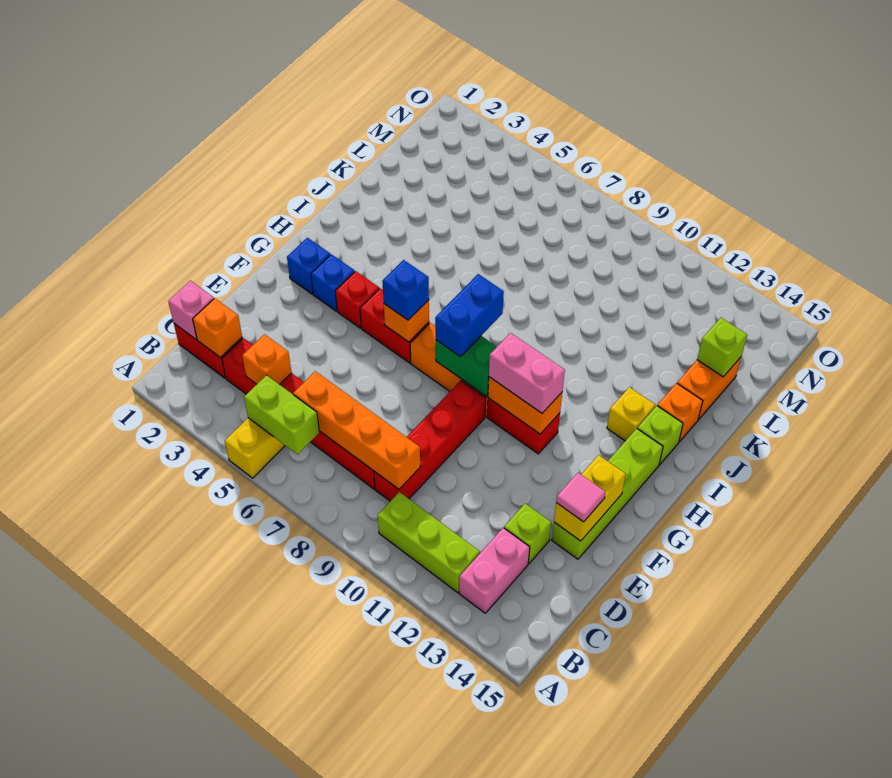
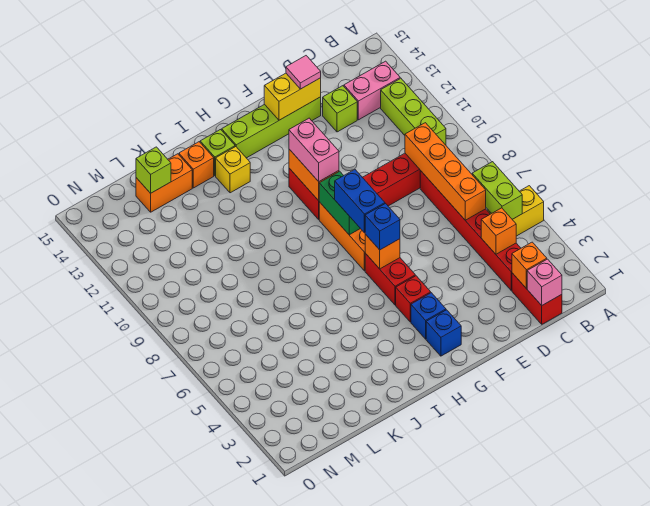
blue 1x2 brick [435,274,504,357] -> blue 1x2 brick turned to [335,170,385,233]

